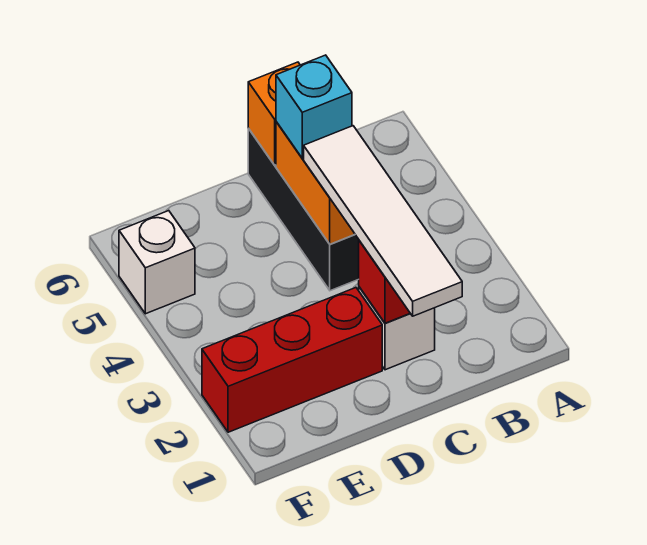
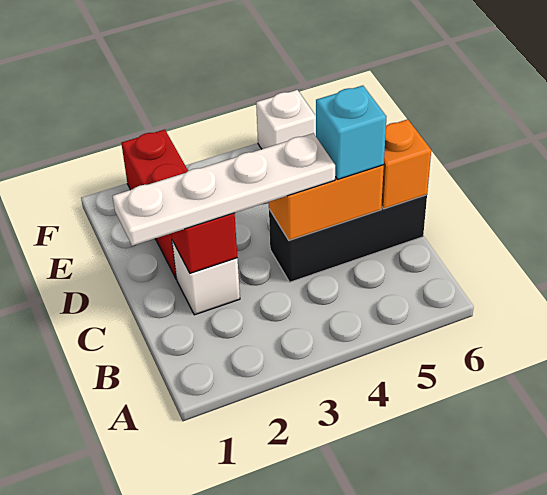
white 1x4 tile [304,126,462,316] -> white 1x4 plate [113,133,335,246]

